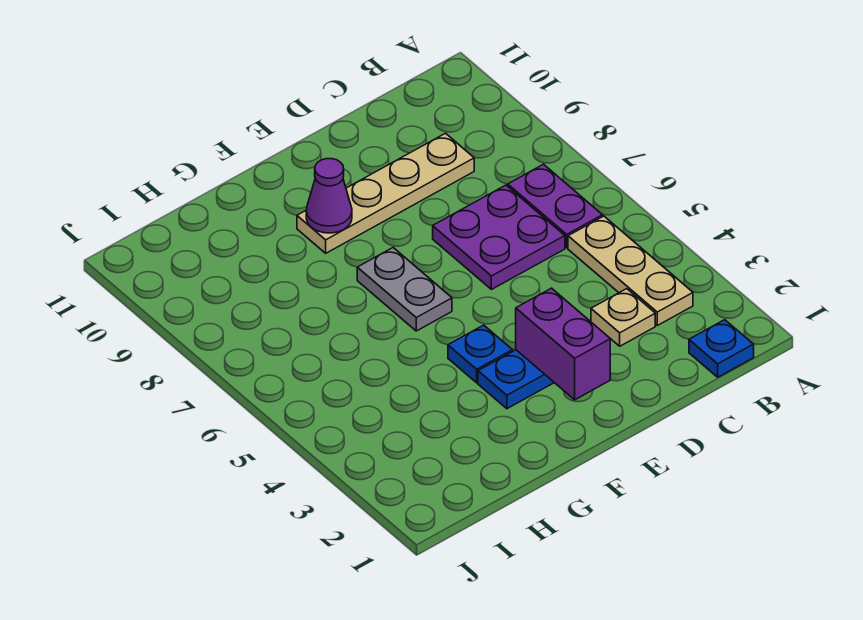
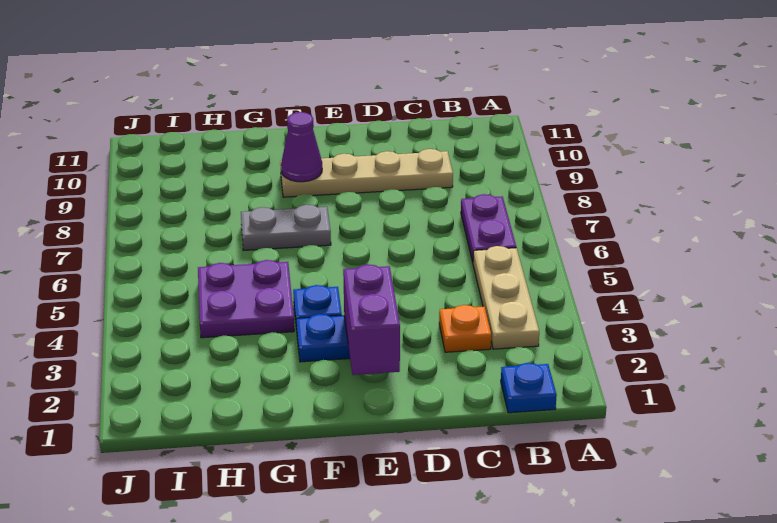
tan 1x1 plate [591,289,655,346] -> orange 1x1 plate [439,305,491,352]
purple 2x2 plate [433,185,565,289] -> purple 2x2 plate moved to [198,260,294,338]
grey 1x2 plate [357,248,452,331] -> grey 1x2 plate turned to [241,205,331,250]

